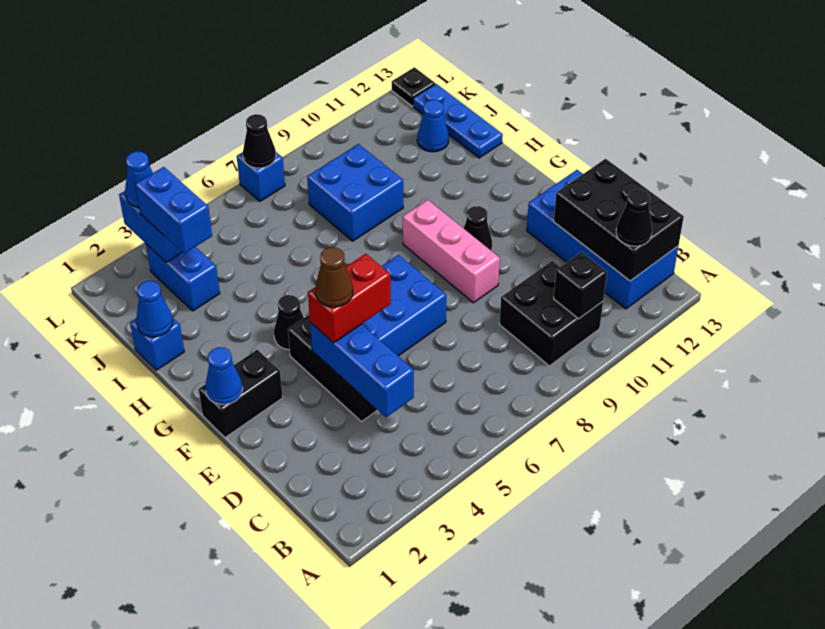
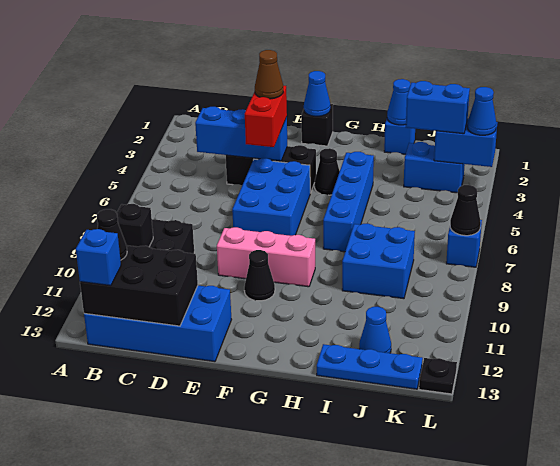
none -> blue 1x1 brick [76,229,121,286]
black 1x2 brick [199,350,283,438] -> black 1x1 brick [301,104,333,146]
none -> blue 1x4 brick [323,152,374,252]

